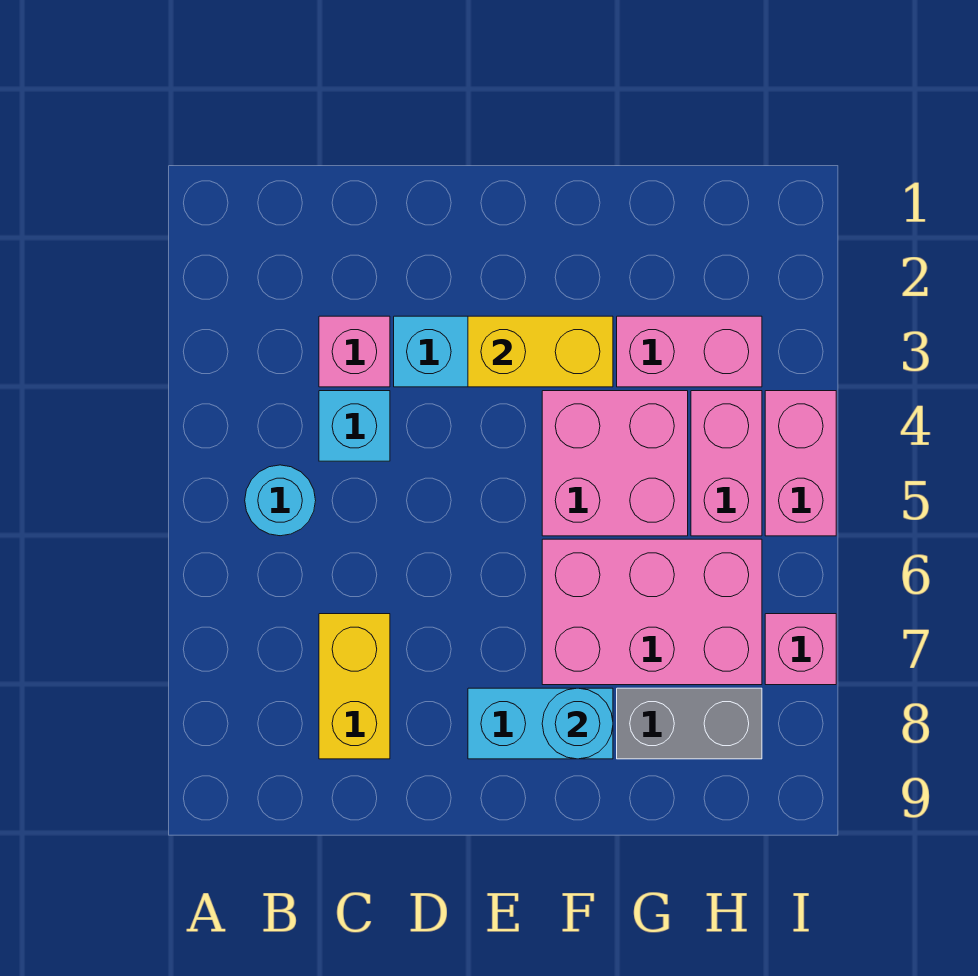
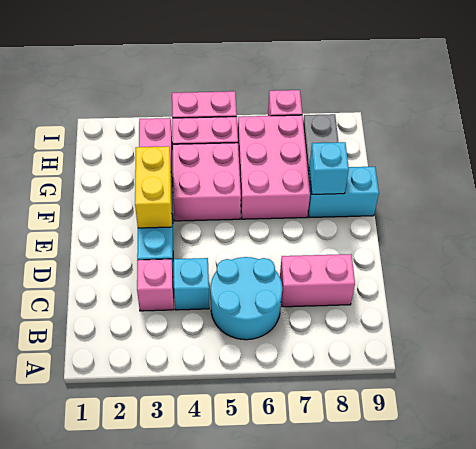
cyan 1x1 round brick [245,465,316,536] -> cyan 2x2 round brick [211,257,282,340]
yellow 1x2 brick [319,614,390,759] -> pink 1x2 brick [280,254,355,307]
cyan 1x2 brick [468,688,613,759] -> cyan 1x2 brick turned to [308,167,379,218]
cyan 1x1 round brick [542,688,613,759] -> cyan 1x1 brick [309,142,349,194]

